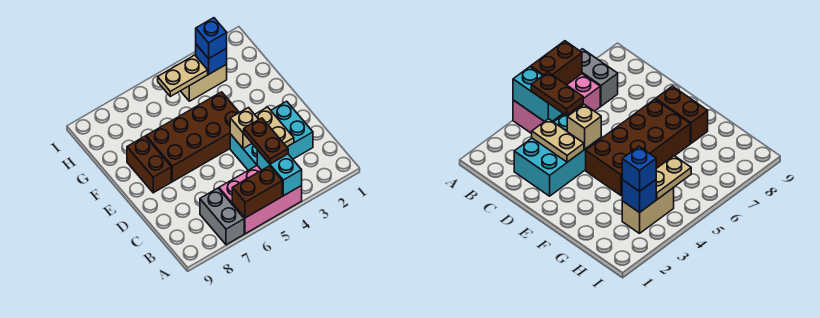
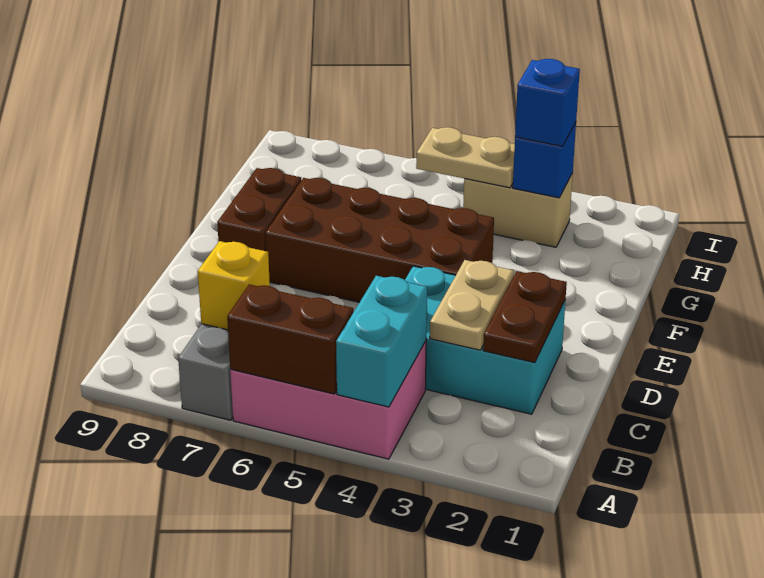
brown 1x2 plate [244,118,288,164] -> brown 1x2 plate moved to [483,271,567,363]
none -> yellow 1x1 brick [198,241,270,330]
tan 1x1 brick [230,108,259,148] -> none

